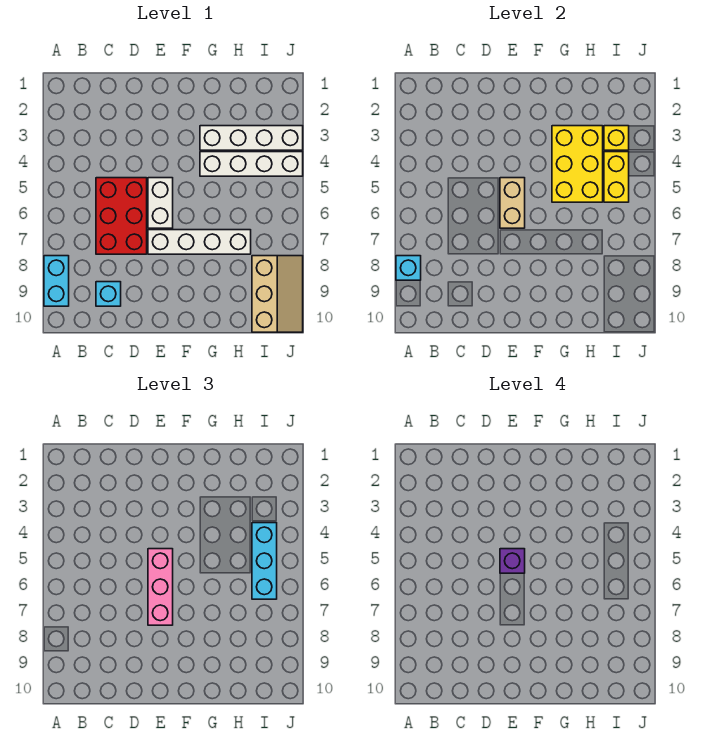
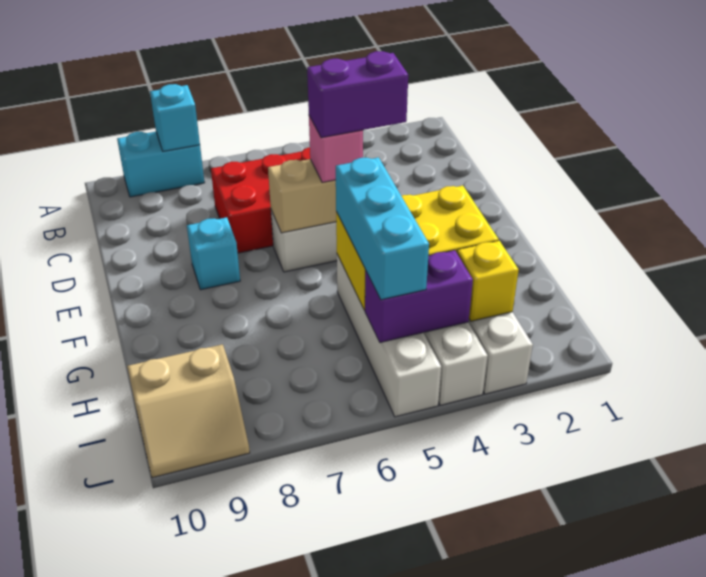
cyan 1x1 brick [96,282,121,306] -> cyan 1x1 brick moved to [187,217,240,290]
pink 1x3 brick [148,549,173,625] -> pink 1x1 brick [309,116,363,182]
purple 1x1 brick [500,549,525,573] -> purple 1x2 brick [307,51,408,138]
white 1x4 brick [148,230,251,254] -> white 1x4 brick moved to [337,255,441,417]
yellow 1x2 brick [604,152,629,202] -> purple 1x2 brick [365,250,473,342]
cyan 1x3 brick [252,523,277,599] -> cyan 1x3 brick turned to [336,157,429,300]
tan 2x3 slope [252,256,303,332] -> tan 2x2 slope [127,344,250,478]

